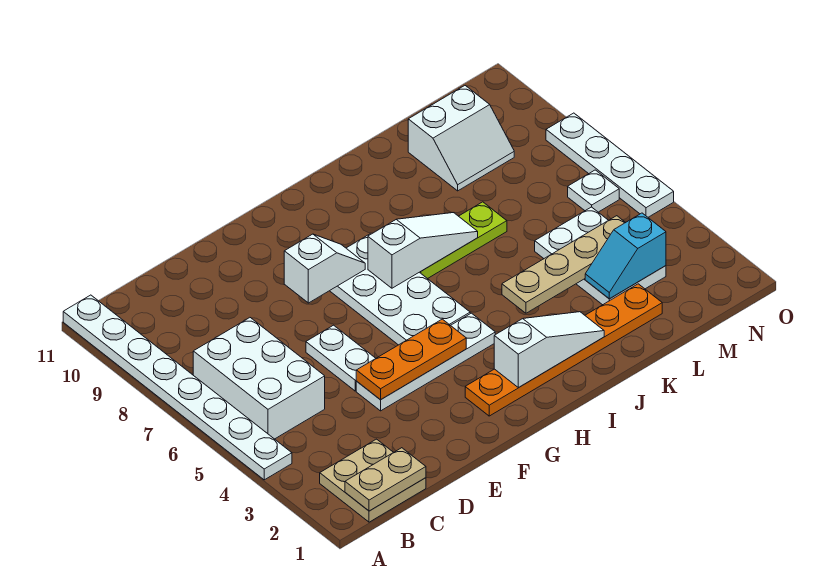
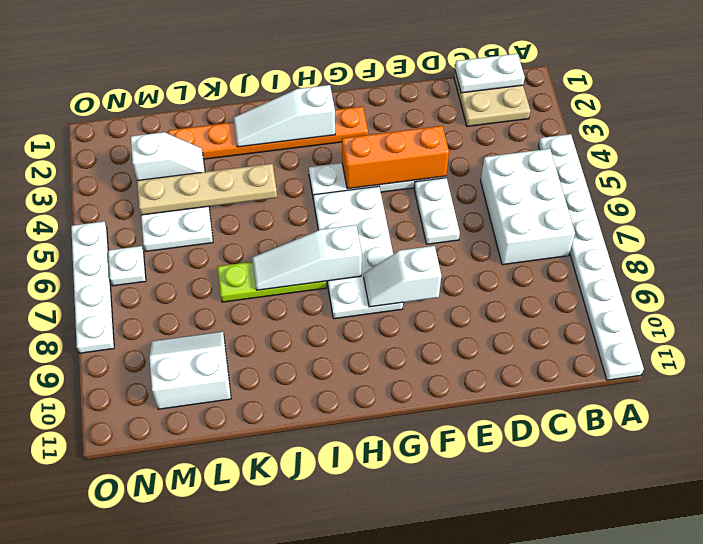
tan 1x2 plate [345,448,426,511] -> white 1x2 plate [455,54,525,93]
orange 1x3 plate [356,319,466,400] -> orange 1x3 brick [342,126,449,189]
cyan 1x2 slope [585,213,666,299] -> white 1x2 slope [131,132,205,180]

